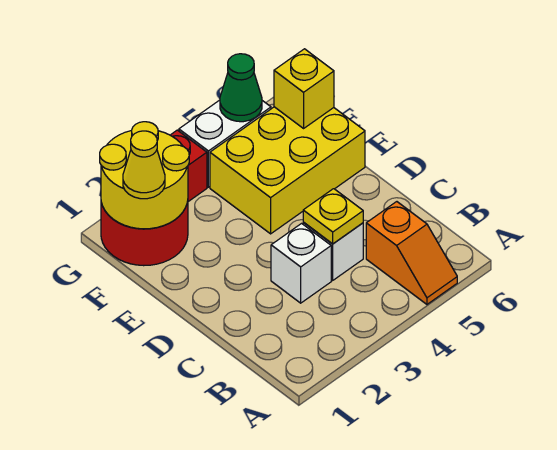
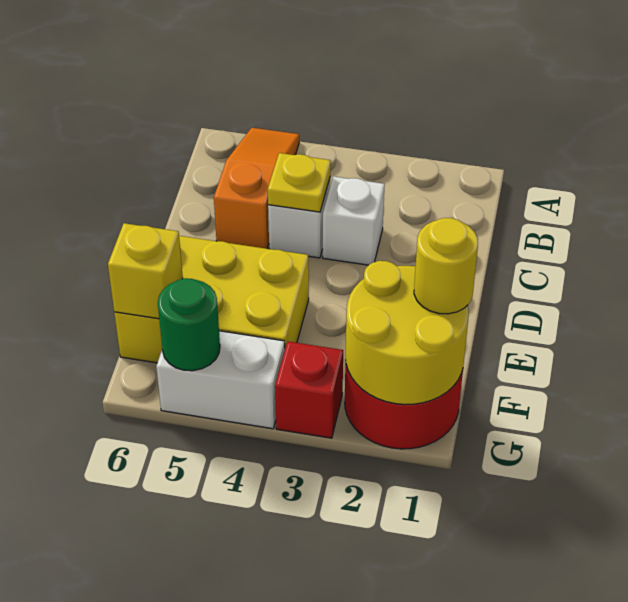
orange 1x2 slope [366,202,457,304] -> orange 1x3 slope [214,128,299,249]
yellow 1x1 cone [123,131,165,199] -> yellow 1x1 round brick [414,218,478,314]
green 1x1 cone [220,54,262,122] -> green 1x1 round brick [158,278,220,371]

